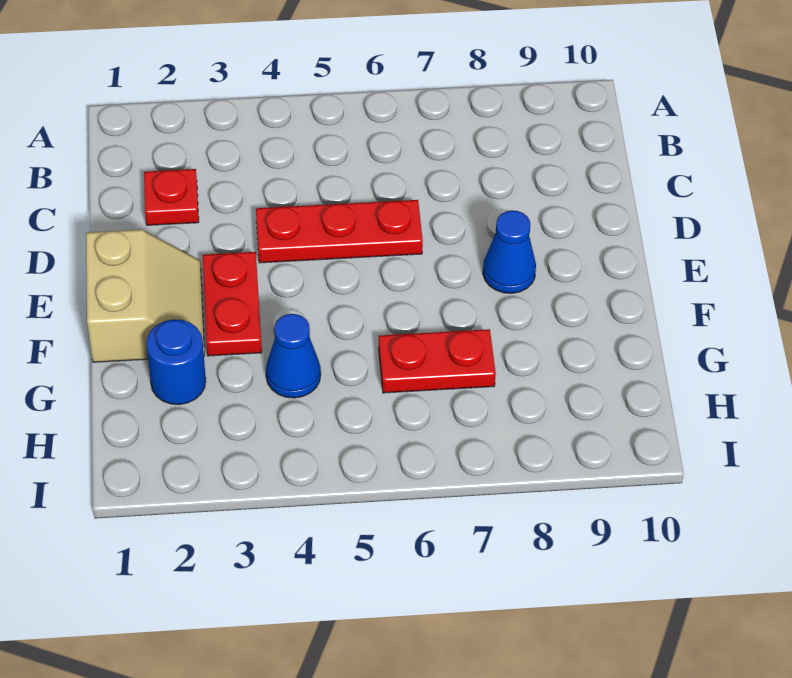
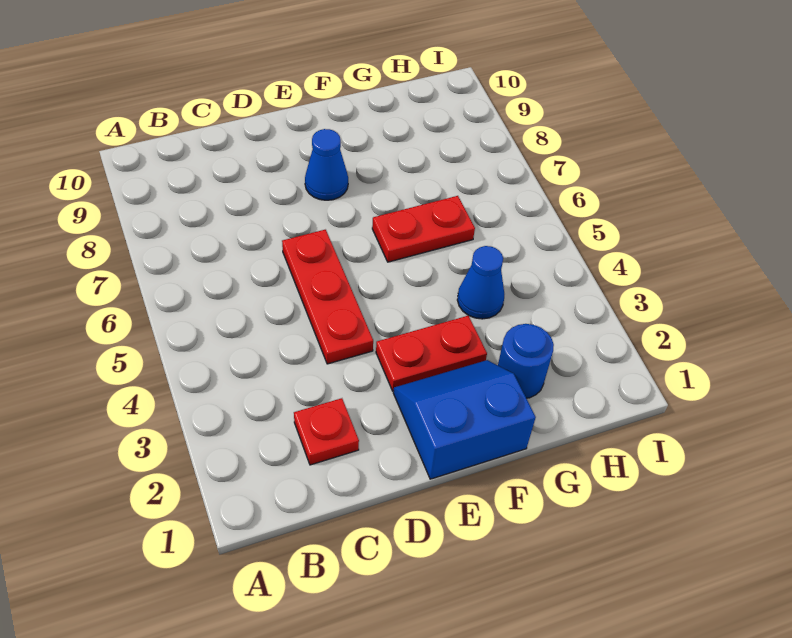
tan 2x2 slope [86,230,205,362] -> blue 2x2 slope [393,360,536,479]
red 1x2 plate [378,329,496,393] -> red 1x2 plate turned to [372,196,475,262]

